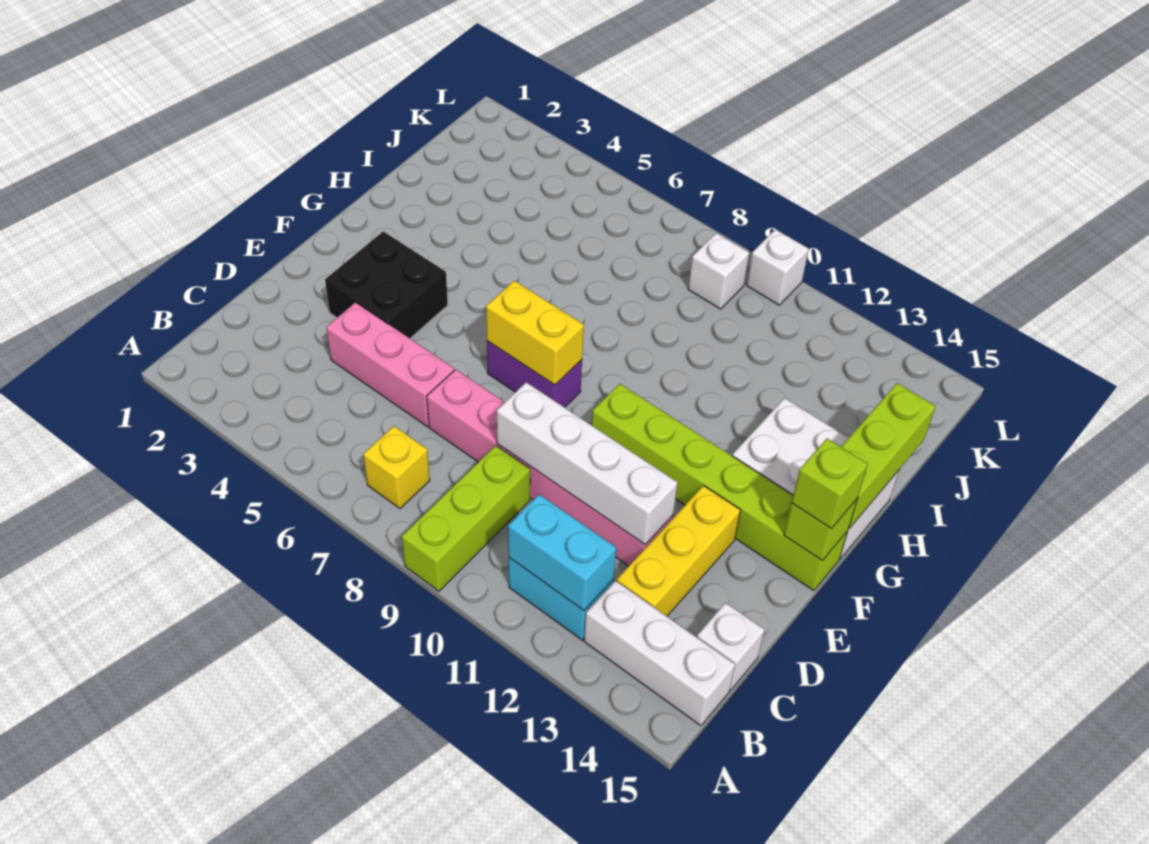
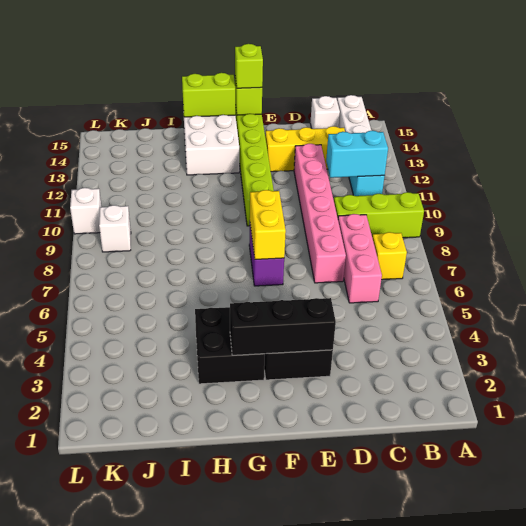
cyan 1x2 brick [508,494,616,611] -> cyan 1x2 brick turned to [326,131,388,178]
pink 1x3 brick [326,302,454,427] -> pink 1x3 brick moved to [338,214,382,303]
white 1x4 brick [497,382,678,545] -> none
none -> black 1x3 brick [230,298,336,355]
none -> black 2x2 brick [195,307,265,384]
lime 1x3 brick [841,383,936,528] -> lime 1x2 brick [182,73,235,117]

